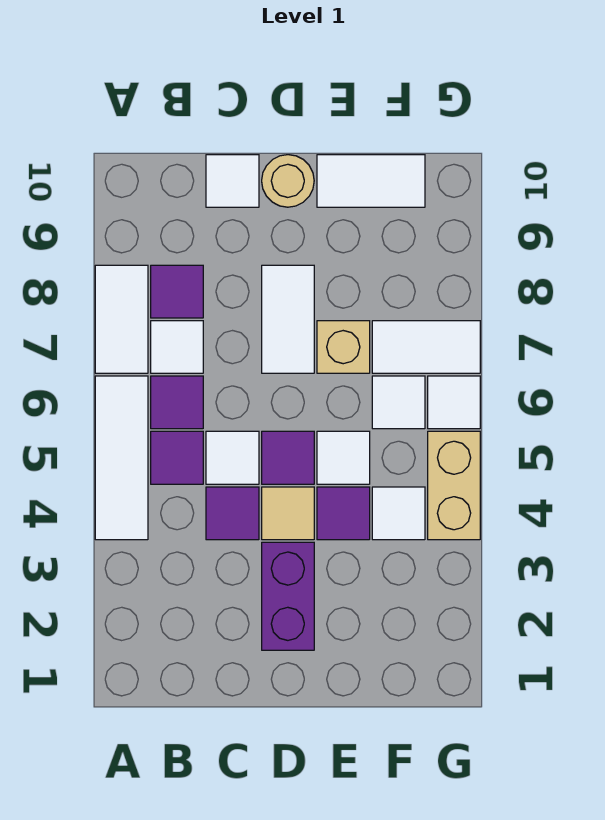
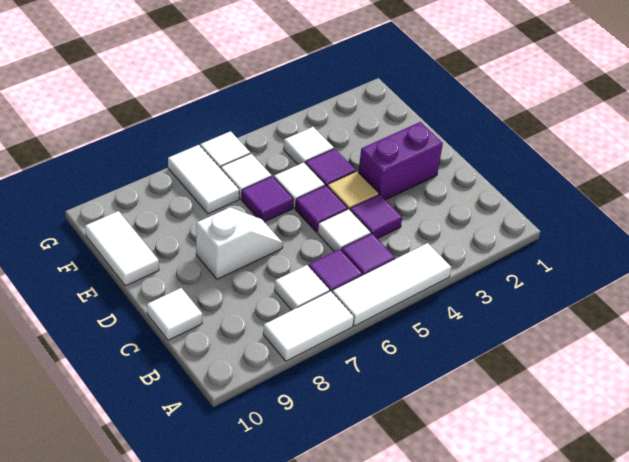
purple 1x1 tile [151,265,203,318] -> purple 1x1 tile moved to [242,176,293,222]
white 1x2 tile [262,265,314,373] -> white 1x2 slope [196,207,283,279]
tan 1x1 round brick [262,155,314,207] -> none
tan 1x1 brick [317,321,370,373] -> none
tan 1x2 brick [428,431,480,540] -> none

